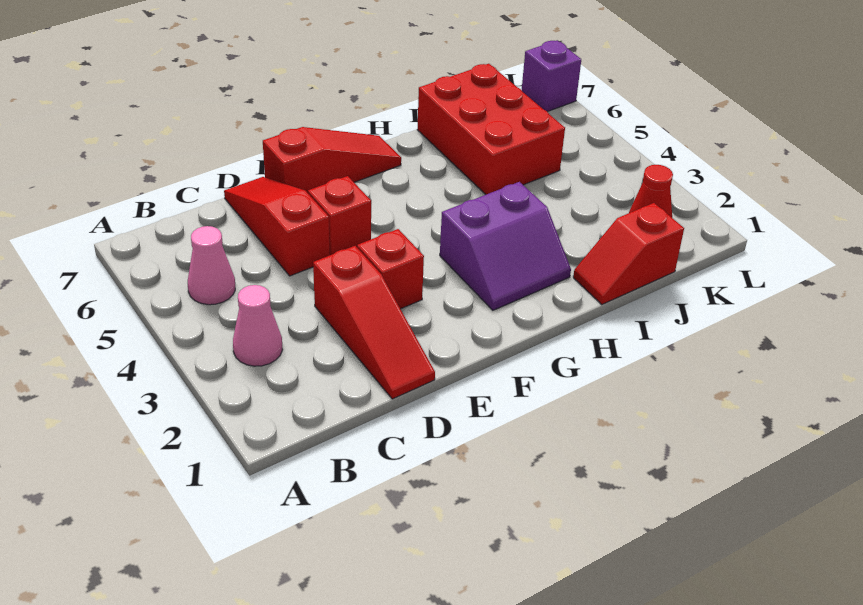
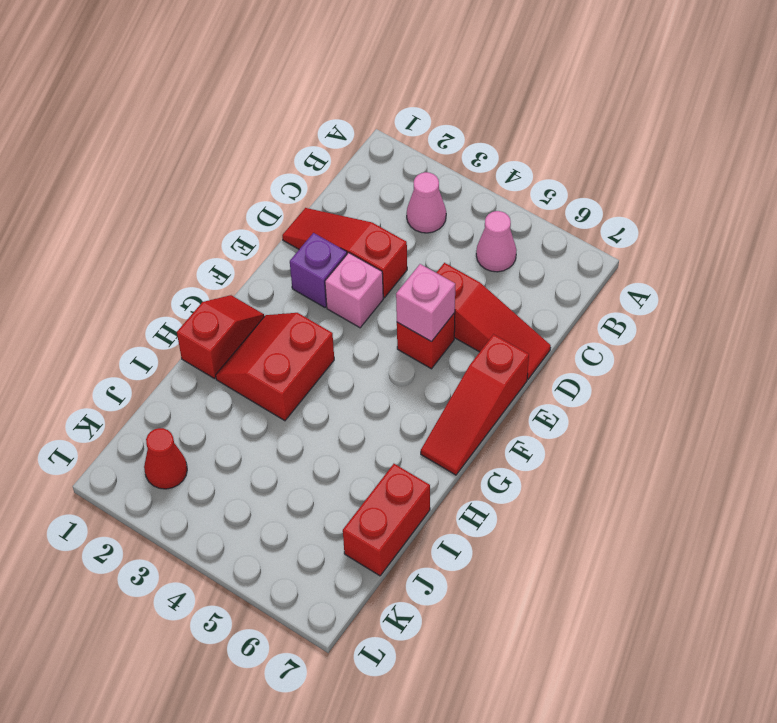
red 1x1 brick [357,229,424,309] -> pink 1x1 brick [325,253,383,328]
none -> pink 1x1 brick [396,264,455,342]
purple 2x2 slope [440,182,571,310] -> red 2x2 slope [216,313,334,421]
red 1x2 slope [573,203,684,304] -> red 1x2 slope moved to [177,295,264,379]
red 2x3 brick [417,64,565,194] -> red 1x2 brick [343,464,430,576]
purple 1x1 brick [522,40,581,112] -> purple 1x1 brick moved to [290,233,347,307]

